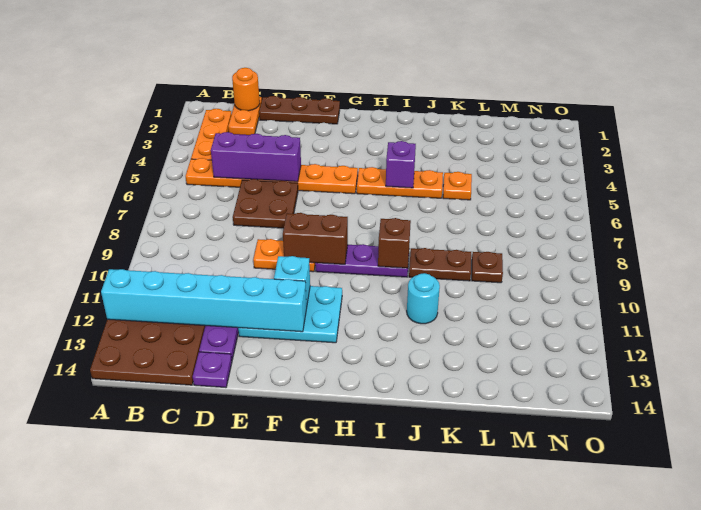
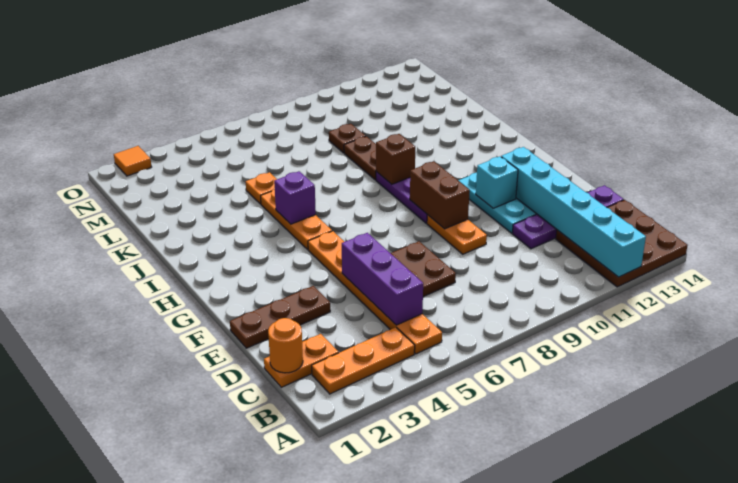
brown 1x3 plate [259,96,340,124] -> brown 1x3 plate turned to [230,286,330,348]
cyan 1x1 round brick [407,273,440,324] -> none
none -> orange 1x1 tile [114,146,151,176]

